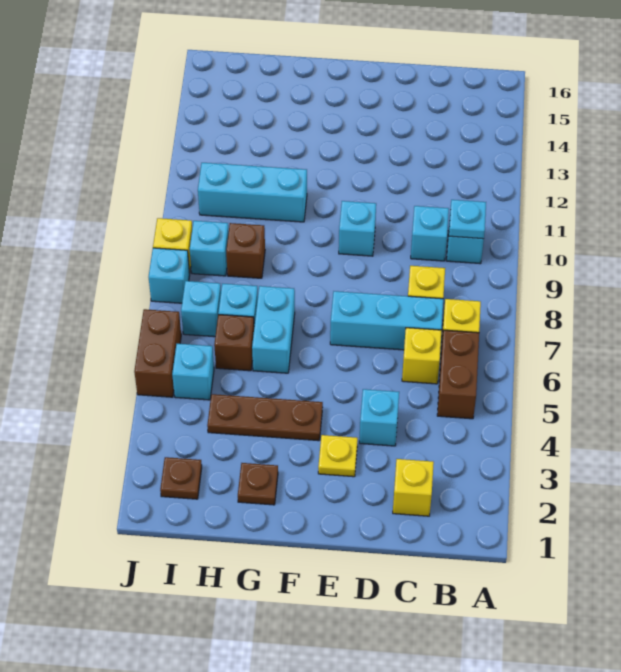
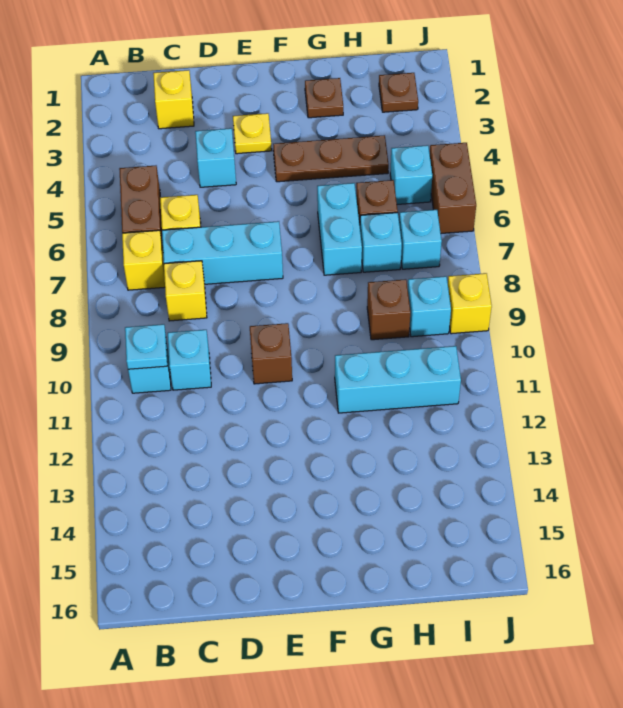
cyan 1x1 brick [339,201,376,256] -> brown 1x1 brick [250,323,292,384]
cyan 1x1 brick [149,248,190,303] -> none

